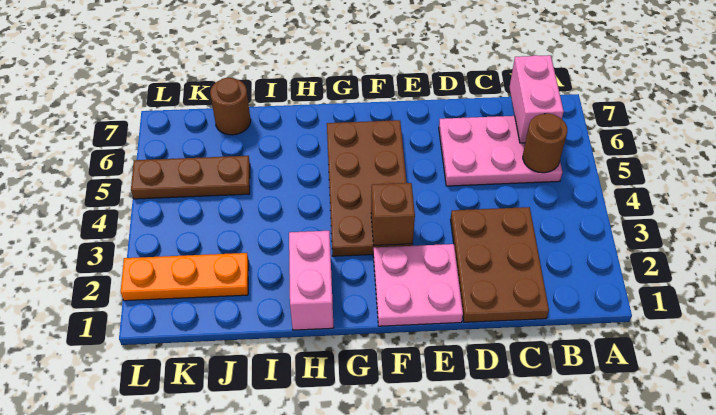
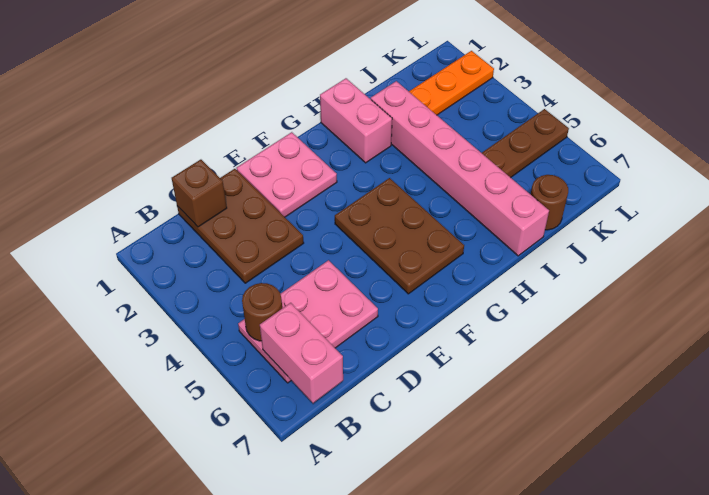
brown 2x4 plate [327,120,413,256] -> brown 2x3 plate [335,178,464,294]
brown 1x1 brick [371,183,415,246] -> brown 1x1 brick moved to [172,160,227,227]
none -> pink 1x6 brick [371,81,549,256]

